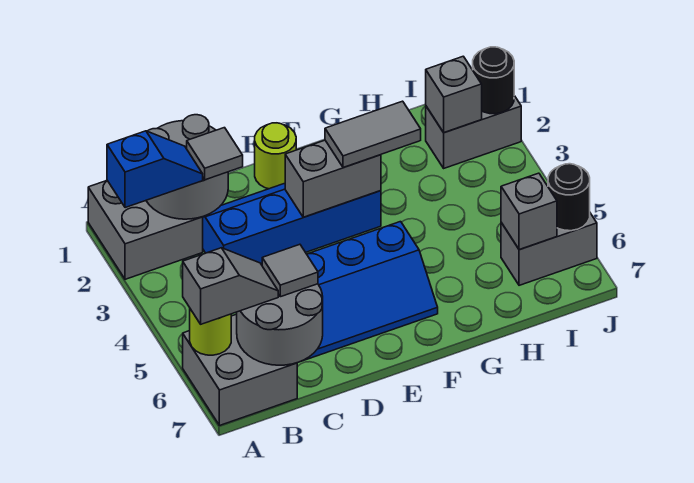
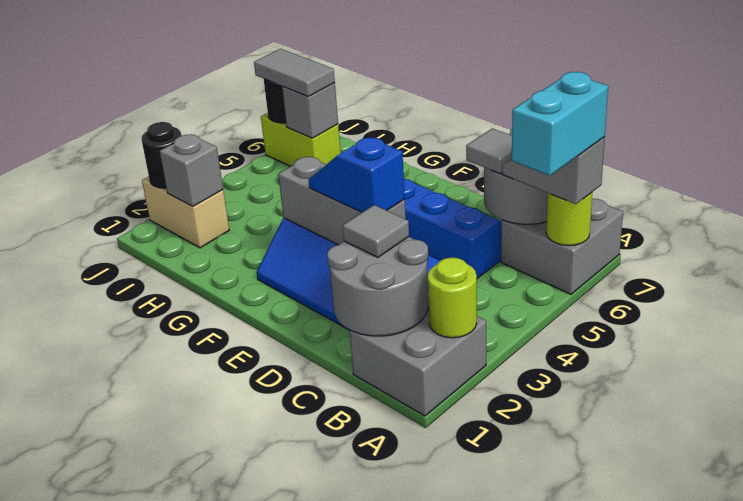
blue 1x2 slope [107,131,203,208] -> blue 1x2 slope moved to [309,137,405,212]
none -> cyan 1x2 brick [511,72,608,176]
lime 1x1 round brick [255,123,296,189] -> lime 1x1 round brick moved to [428,258,477,338]
grey 1x2 brick [285,140,381,217] -> grey 1x3 brick [278,157,406,245]
grey 1x2 tile [325,101,421,167] -> grey 1x2 tile moved to [254,49,335,96]
grey 1x2 brick [426,96,521,168] -> tan 1x2 brick [142,177,229,248]
grey 1x2 brick [501,213,597,285] -> lime 1x2 brick [261,113,341,166]

